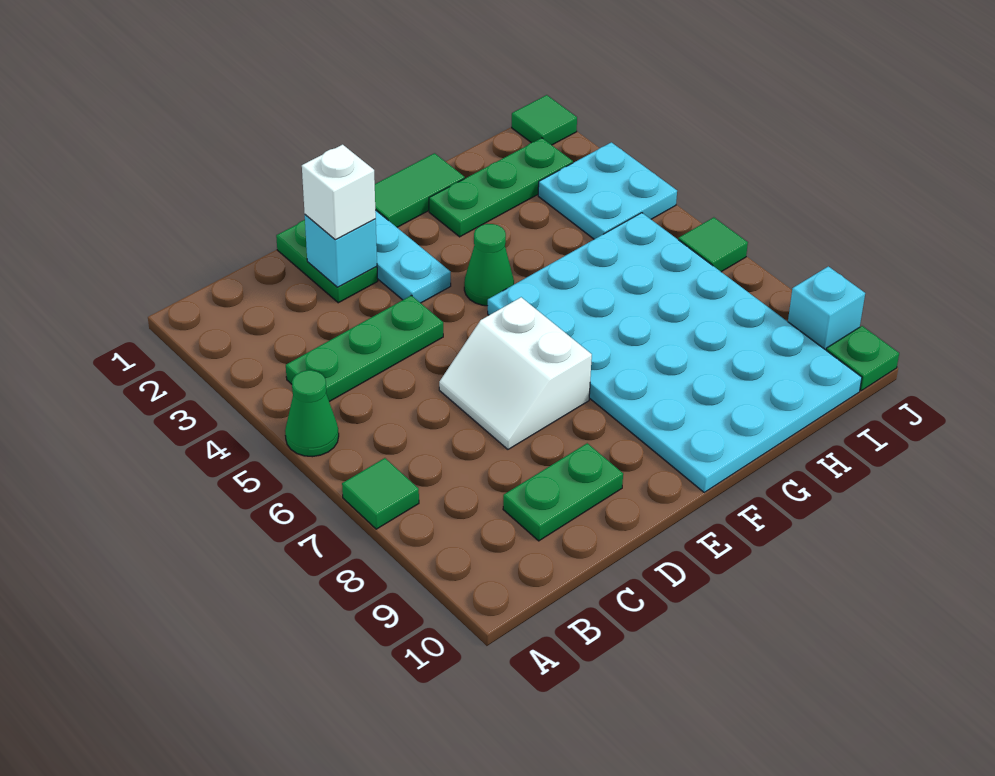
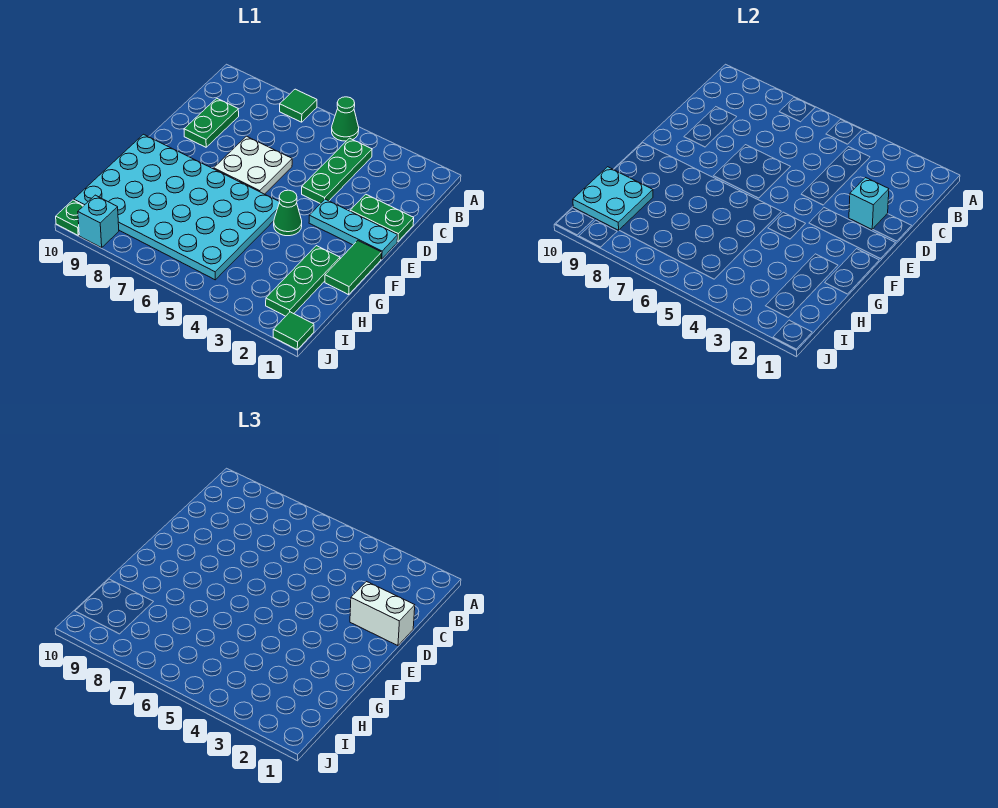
white 1x1 brick [302,145,376,240] -> white 1x2 brick [350,582,415,646]
white 2x2 slope [439,297,592,449] -> white 2x2 plate [214,136,292,194]
cyan 2x2 plate [538,142,677,239] -> cyan 2x2 plate moved to [573,167,653,230]
green 1x1 tile [678,217,748,272] -> none

